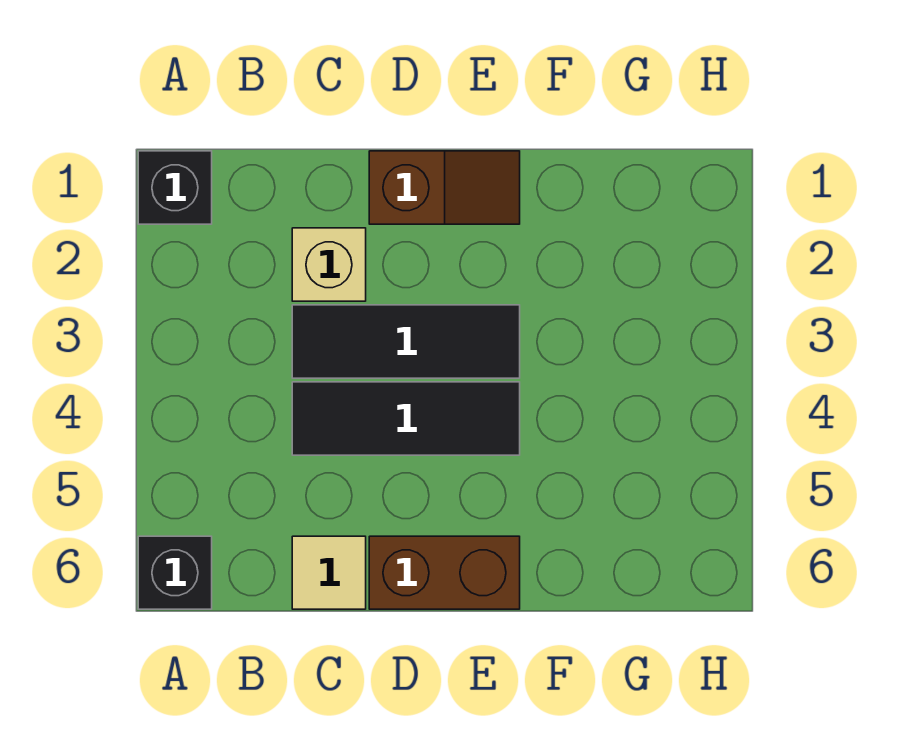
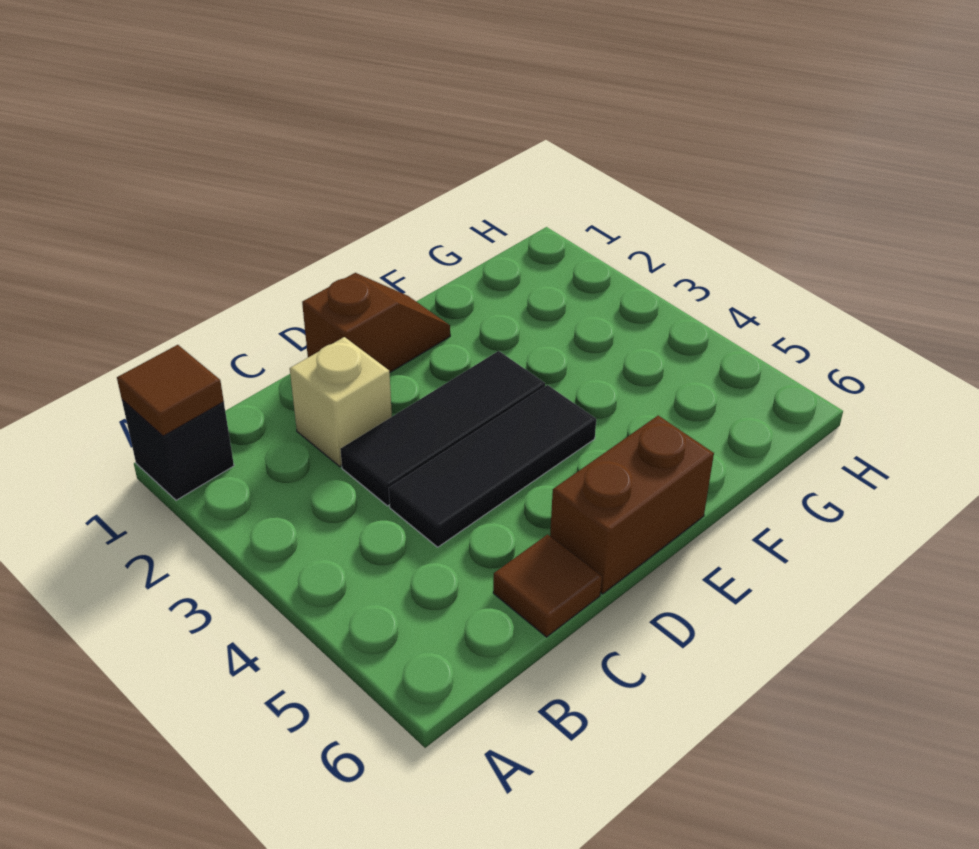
none -> brown 1x1 tile [117,345,224,436]
black 1x1 brick [138,536,212,609] -> none
tan 1x1 tile [292,536,366,609] -> brown 1x1 tile [493,534,602,637]

